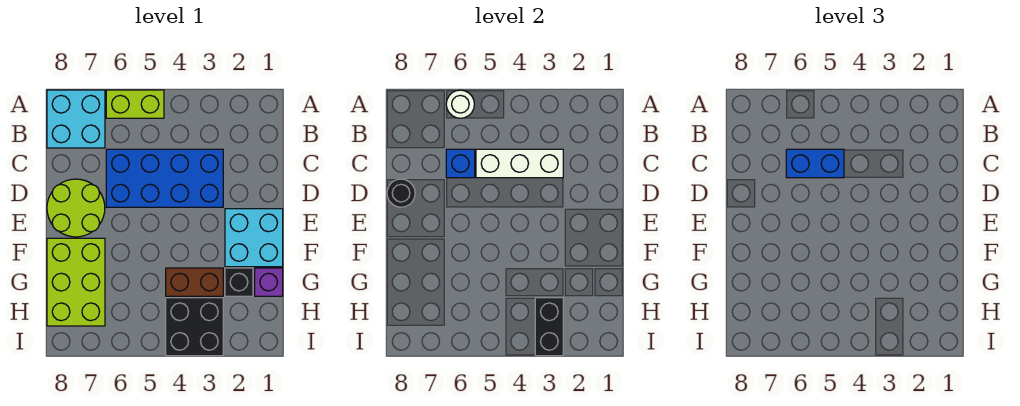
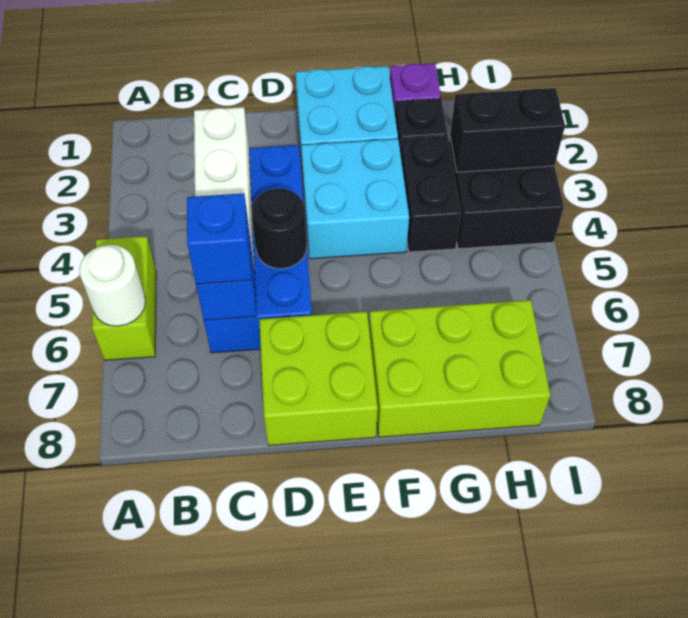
cyan 2x2 brick [47,90,105,148] -> cyan 2x2 brick moved to [301,139,409,259]
blue 1x2 brick [786,149,844,178] -> blue 1x1 brick [187,193,252,284]
lime 2x2 round brick [47,179,105,237] -> lime 2x2 brick [259,312,378,445]
black 1x1 round brick [387,179,415,207] -> black 1x1 round brick moved to [251,189,307,269]
brown 1x2 brick [166,268,223,296] -> black 1x2 brick [400,136,461,252]

